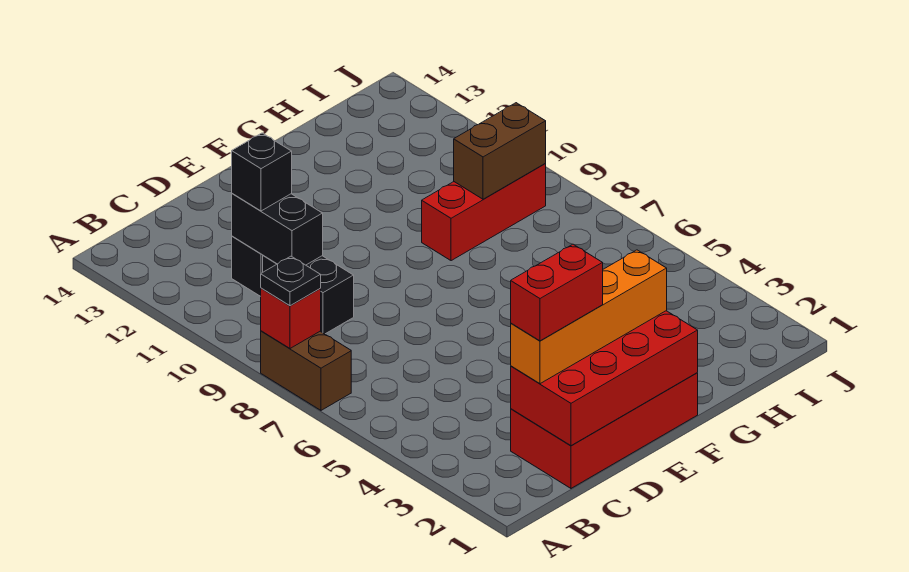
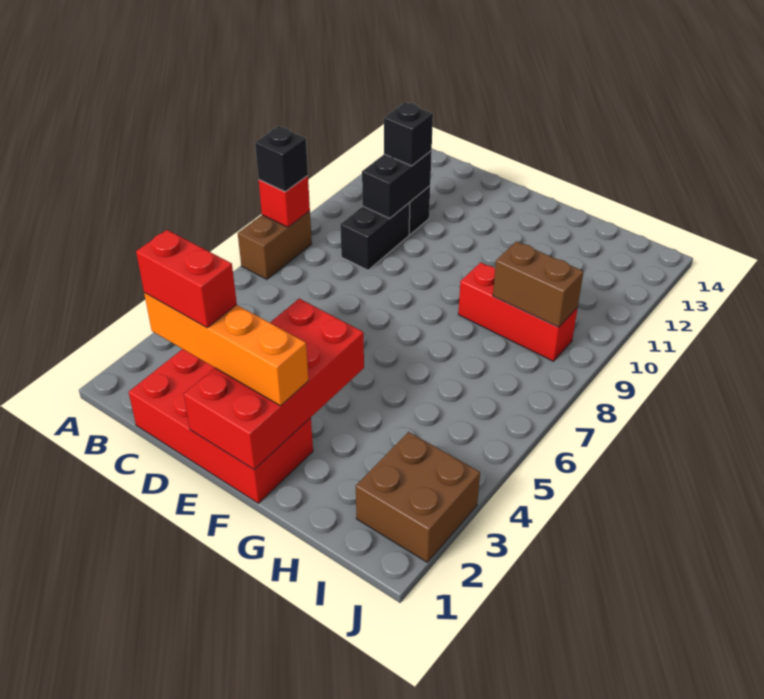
black 1x1 plate [261,256,321,306] -> black 1x1 brick [255,126,308,192]
red 2x4 brick [511,311,698,446] -> red 2x4 brick turned to [184,299,364,470]
none -> brown 2x2 brick [356,432,480,562]

